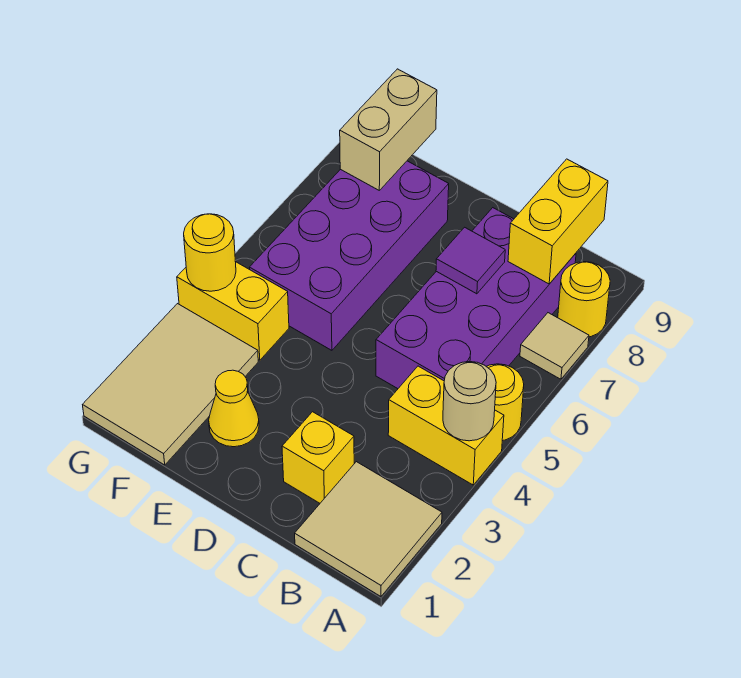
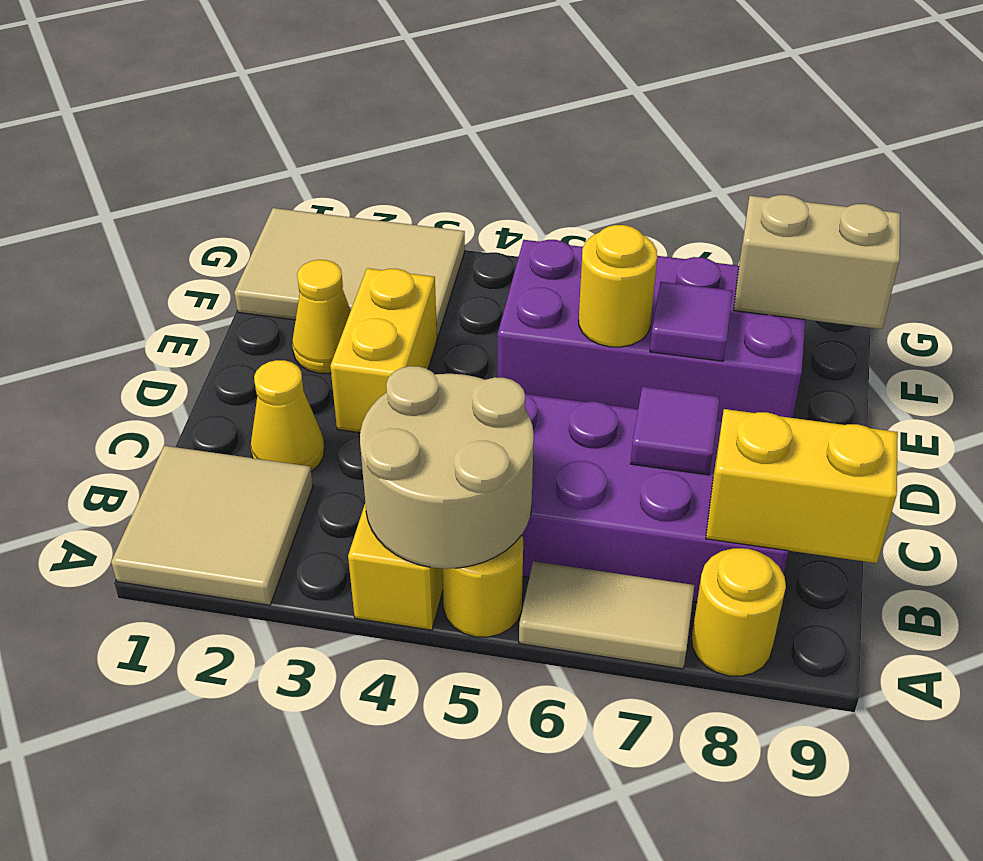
tan 1x1 round brick [443,362,496,441] -> tan 2x2 round brick [360,366,534,569]
tan 1x1 tile [520,313,589,379] -> tan 1x2 tile [519,561,694,669]
yellow 1x1 brick [282,412,354,503] -> yellow 1x1 cone [251,360,324,471]
none -> purple 1x1 tile [650,282,733,361]
yellow 1x2 brick [177,262,289,360] -> yellow 1x2 brick moved to [330,268,437,433]
yellow 1x1 round brick [184,214,236,291] -> yellow 1x1 round brick moved to [579,225,657,347]

